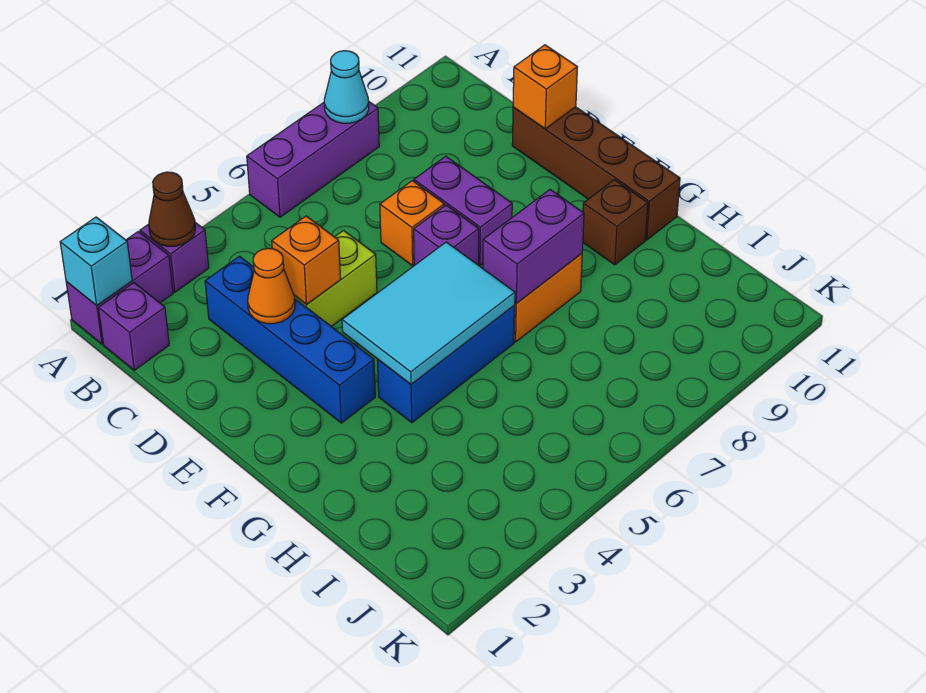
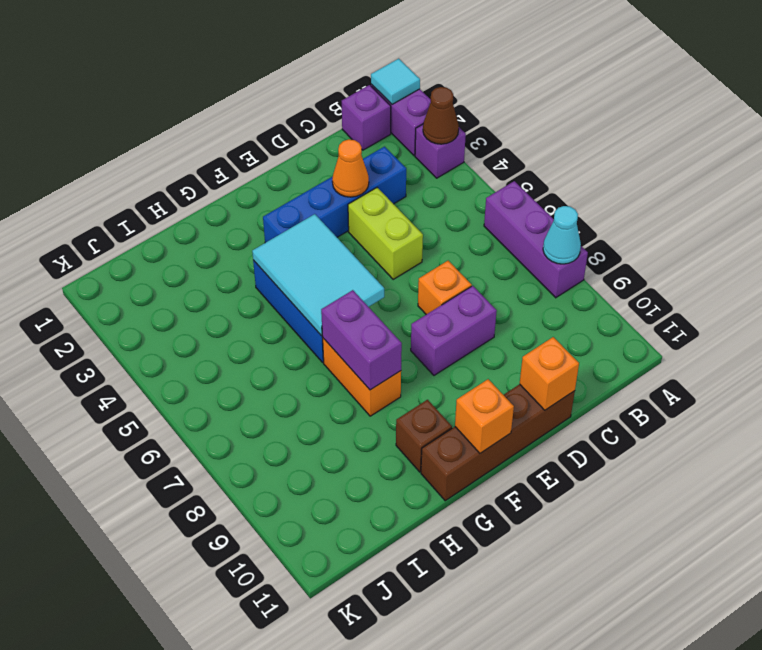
cyan 1x1 brick [60,217,132,306] -> cyan 1x1 tile [371,59,420,104]
orange 1x1 brick [272,216,341,305] -> orange 1x1 brick moved to [455,379,514,453]
purple 1x1 brick [414,205,479,265] -> none

